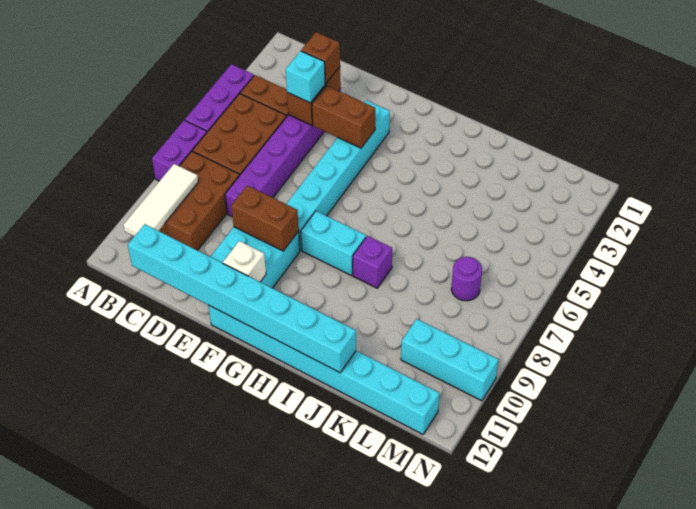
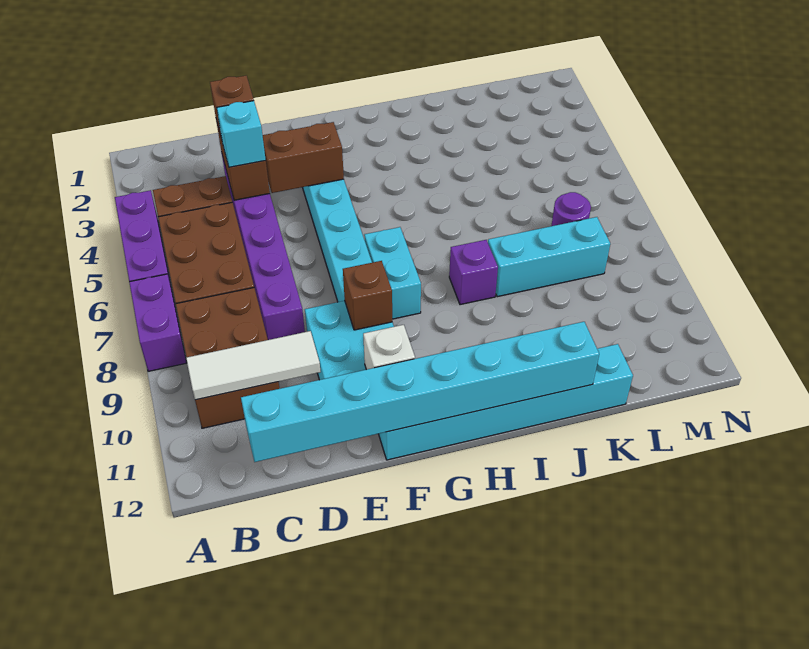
white 1x3 tile [123,164,198,236] -> white 1x3 tile turned to [186,331,321,400]
brown 1x2 brick [231,186,299,251] -> brown 1x1 brick [343,261,392,330]
cyan 1x8 brick [209,306,439,434] -> cyan 1x6 brick [379,344,633,460]
cyan 1x2 brick [301,211,366,276] -> cyan 1x2 brick turned to [364,227,421,319]
cyan 1x3 brick [401,319,498,401] -> cyan 1x3 brick moved to [488,217,610,297]

